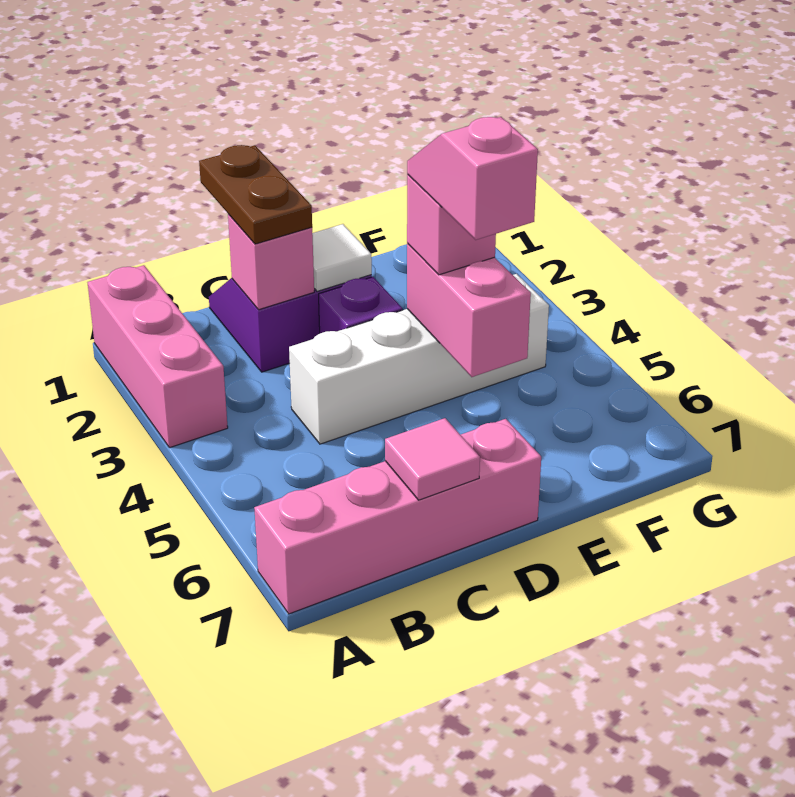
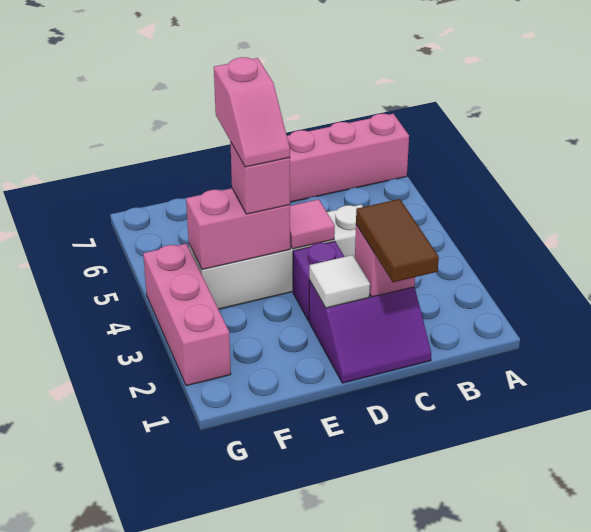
pink 1x3 brick [88,265,228,448] -> pink 1x3 brick moved to [143,244,231,386]
brown 1x2 plate [199,145,312,244] -> brown 1x2 tile [356,199,439,282]
pink 1x1 tile [385,418,480,500] -> pink 1x1 tile moved to [290,199,335,249]
pink 1x2 brick [407,243,531,377] -> pink 1x2 brick turned to [186,188,290,270]

